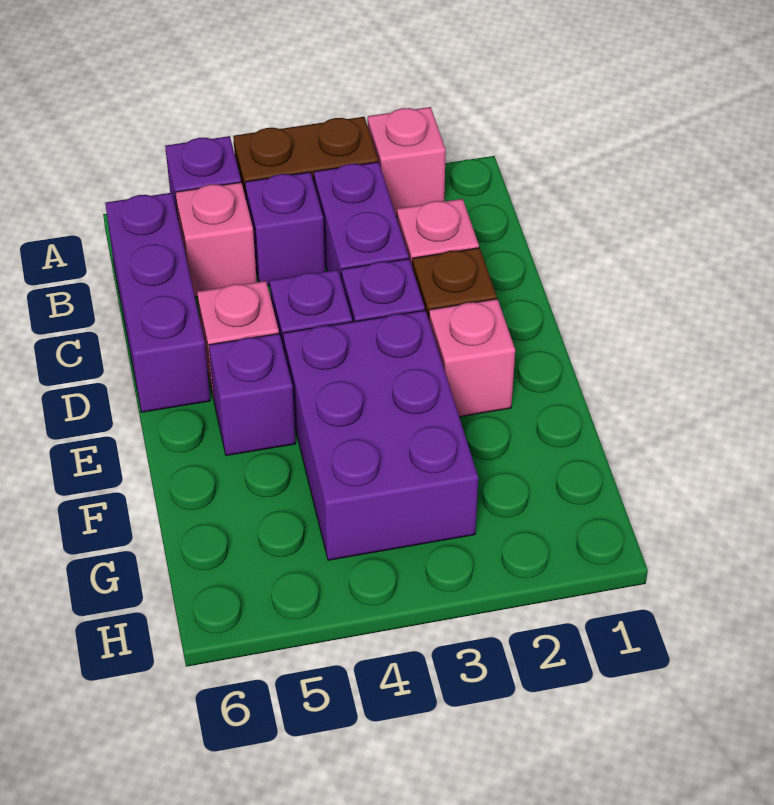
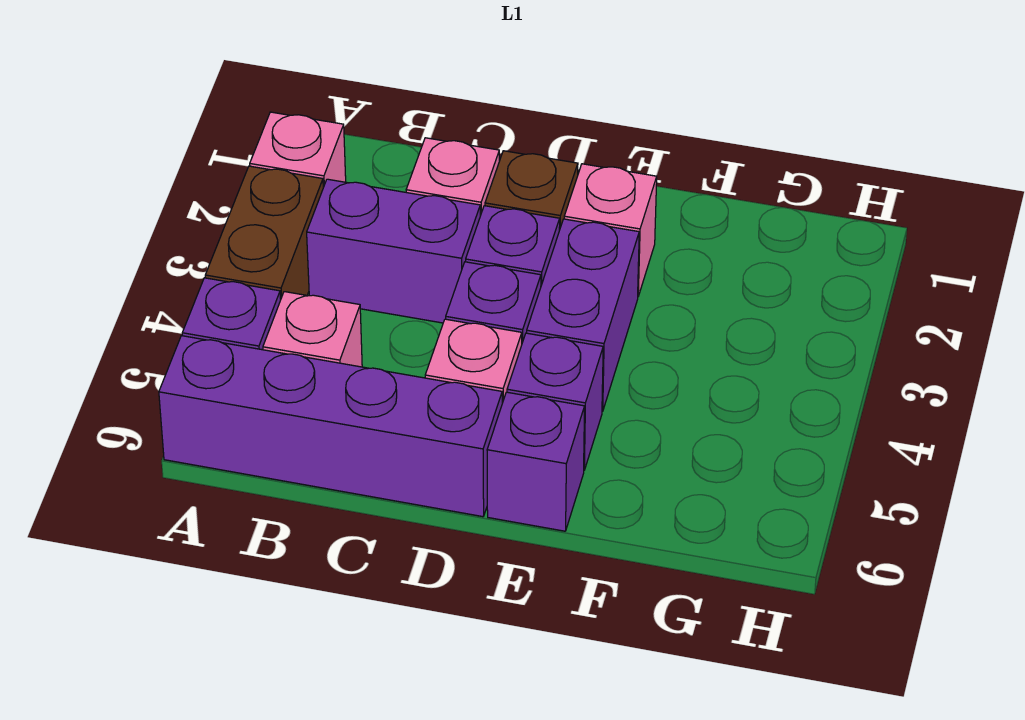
purple 1x1 brick [245,172,325,286] -> purple 1x1 brick moved to [487,392,585,531]
purple 1x3 brick [105,193,210,412] -> purple 1x4 brick [159,336,502,517]
purple 2x3 brick [283,310,478,560] -> purple 1x2 brick [527,219,639,411]

